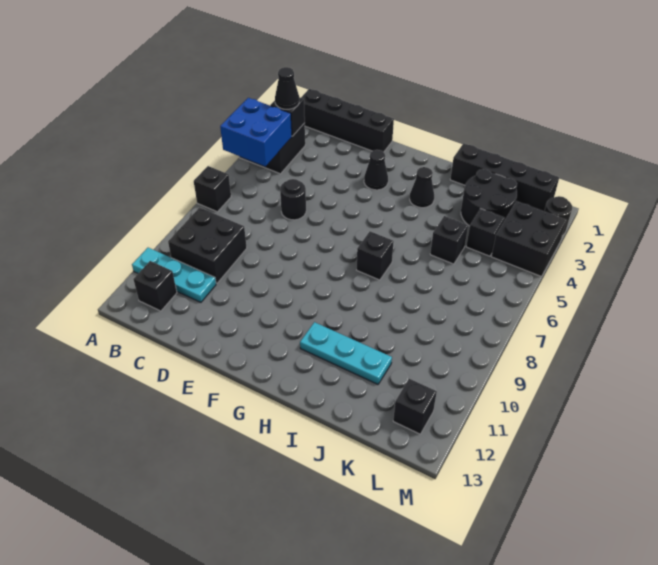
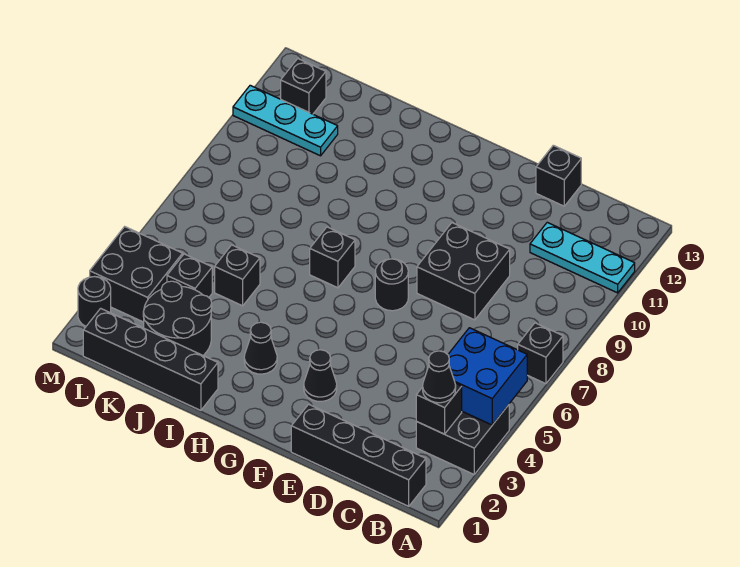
black 2x2 brick [168,207,247,283] -> black 2x2 brick moved to [417,223,510,320]
black 1x1 brick [133,261,177,311] -> black 1x1 brick moved to [536,145,581,206]
black 1x1 round brick [280,179,306,220] -> black 1x1 round brick moved to [375,259,408,311]
cyan 1x3 plate [300,322,392,384] -> cyan 1x3 plate moved to [233,85,338,156]

